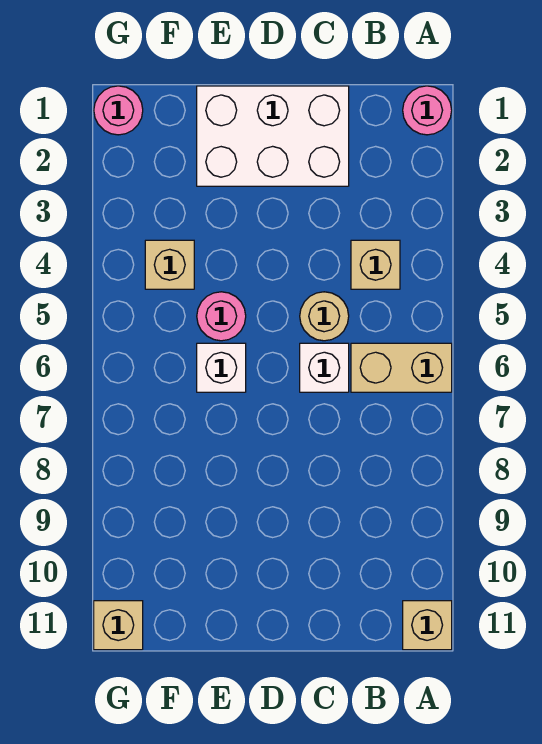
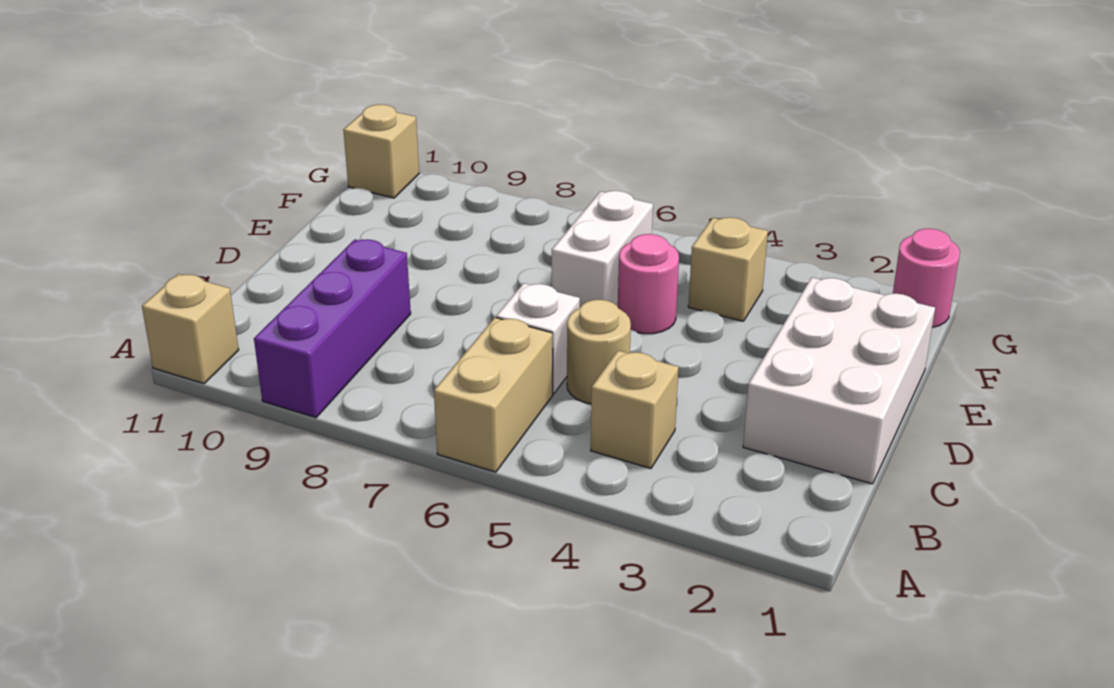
pink 1x1 round brick [403,86,452,135] -> none
none -> purple 1x3 brick [254,239,411,418]
white 1x1 brick [197,343,246,392] -> white 1x2 brick [552,191,653,307]

